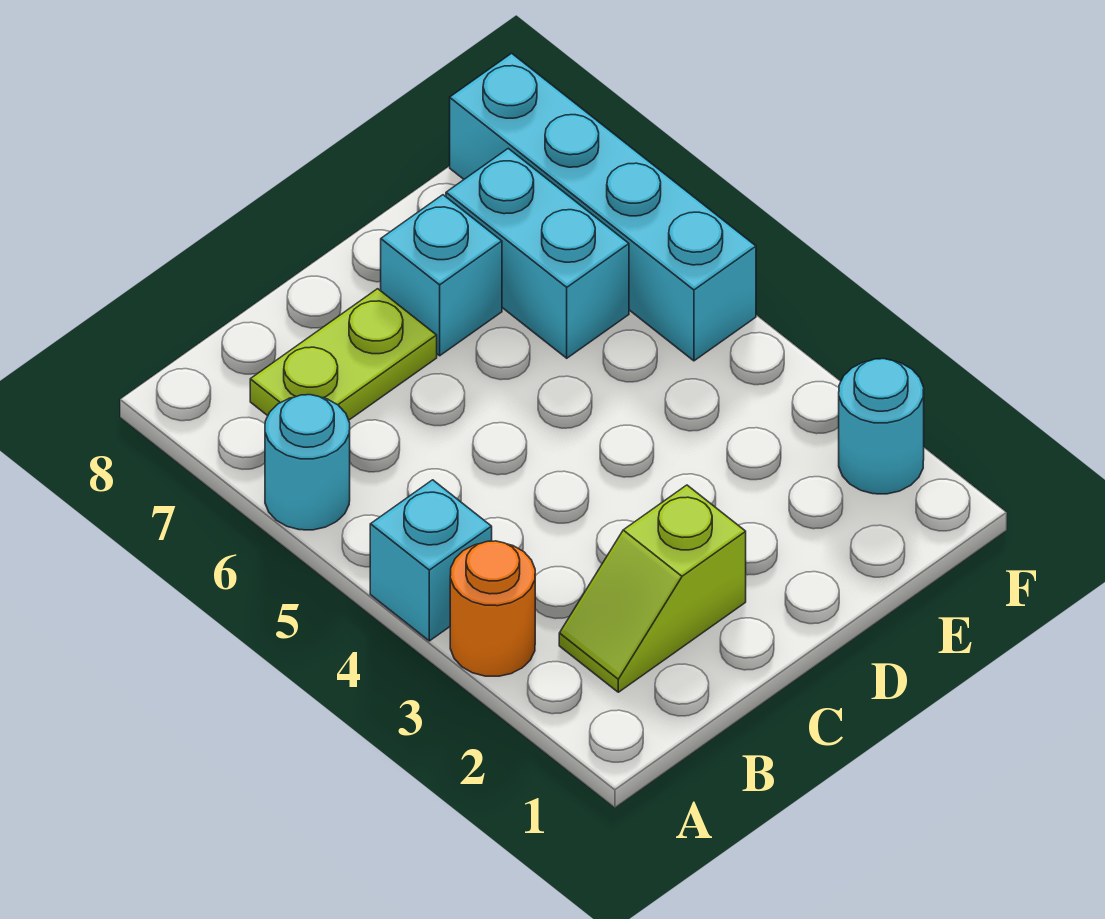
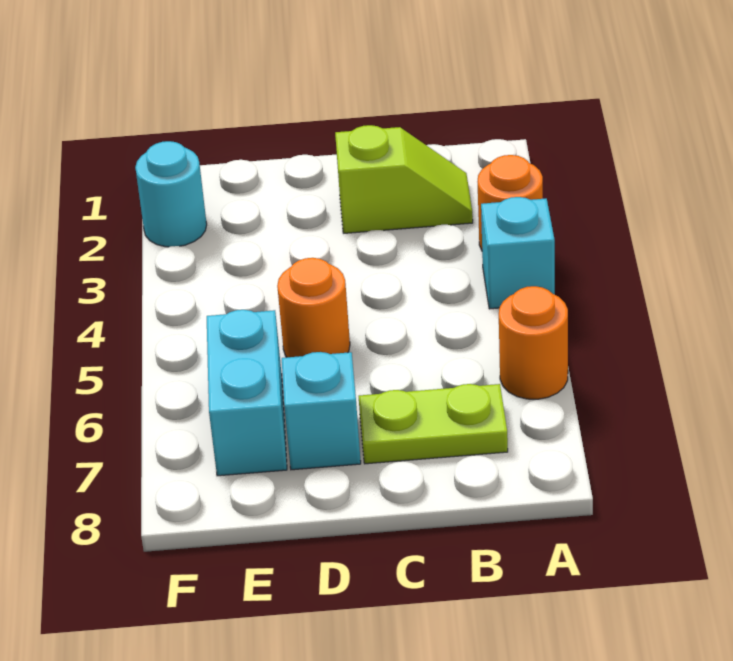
cyan 1x1 round brick [265,395,350,530] -> orange 1x1 round brick [499,286,568,399]
none -> orange 1x1 round brick [277,258,350,357]
cyan 1x4 brick [450,53,756,361] -> none

